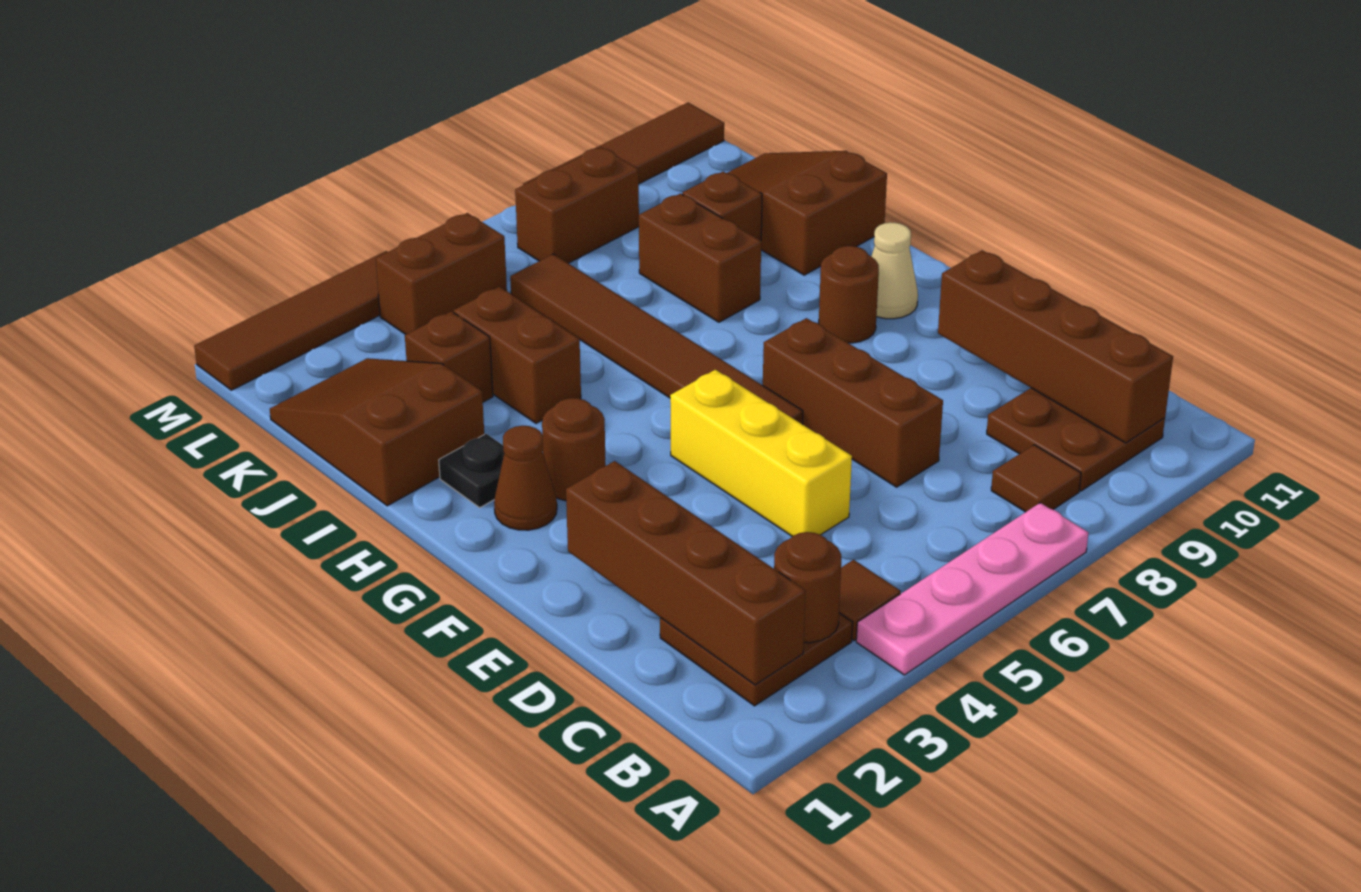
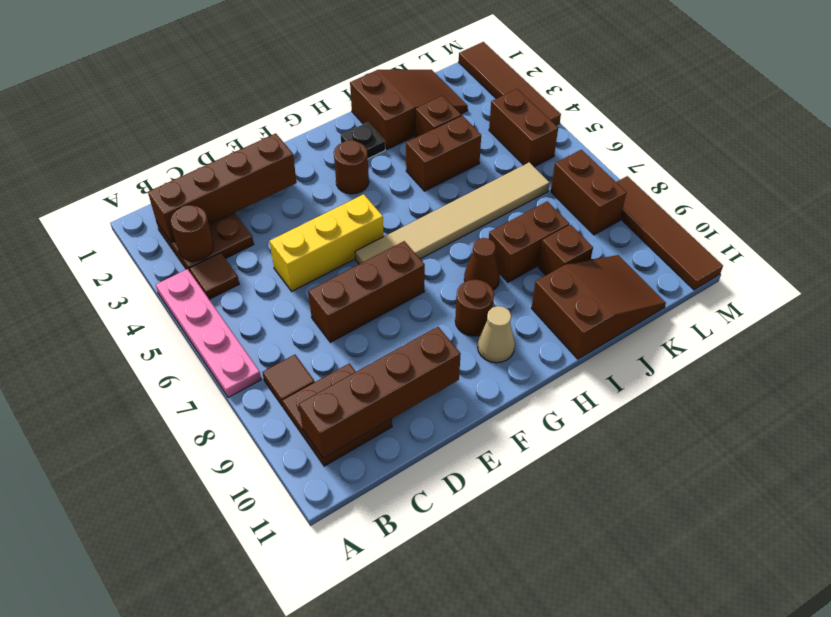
brown 1x6 tile [510,254,803,424] -> tan 1x6 tile [355,162,549,264]
brown 1x1 cone [494,426,557,530] -> brown 1x1 cone moved to [464,238,500,290]

